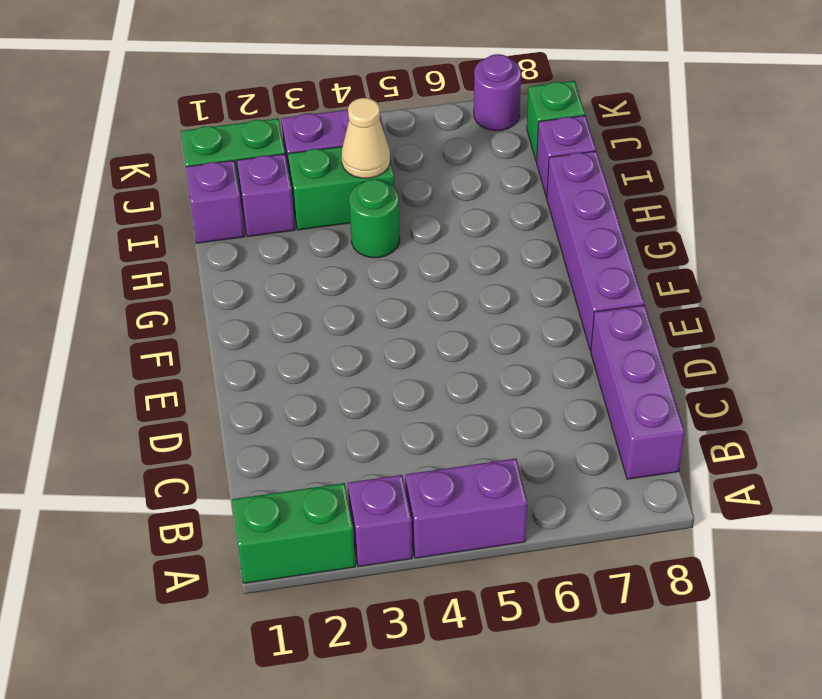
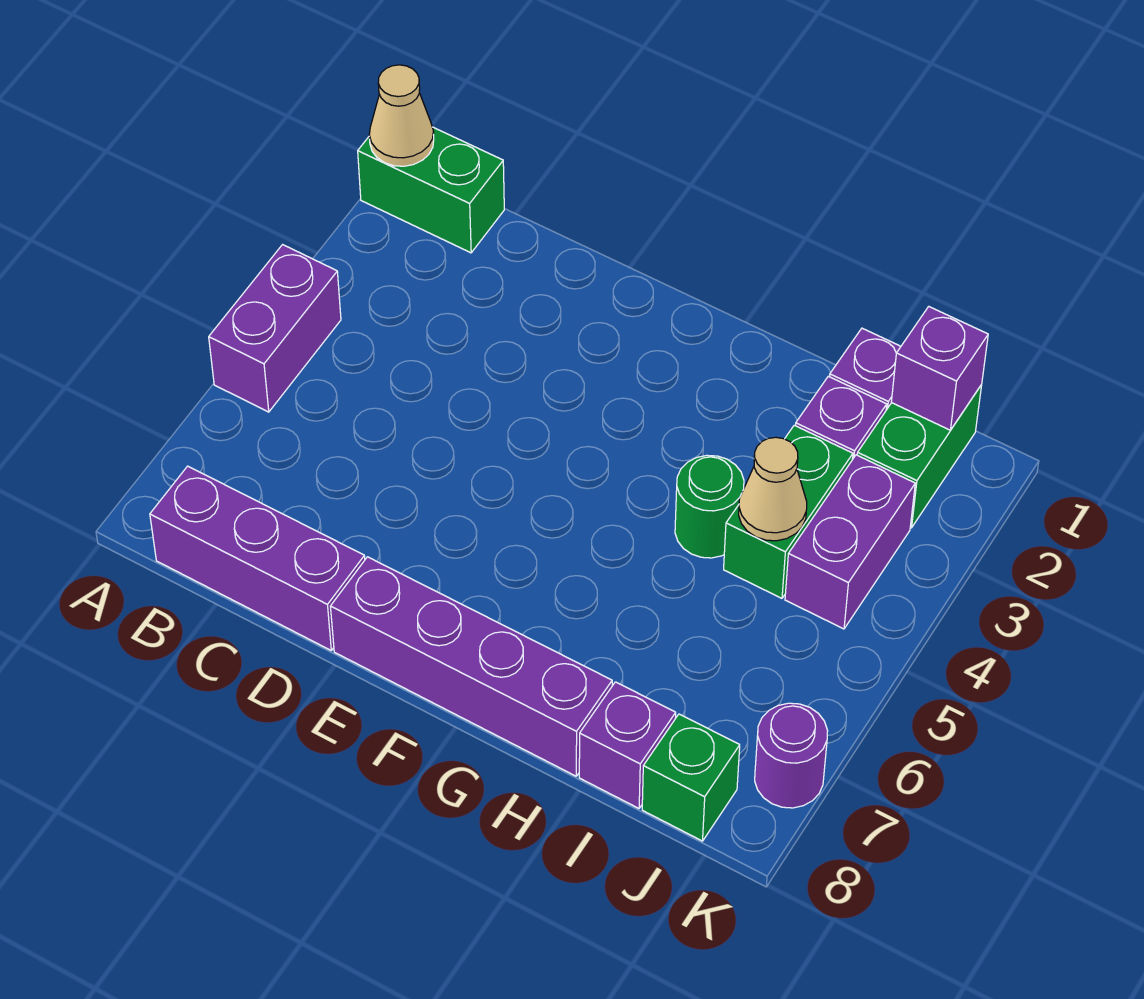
green 1x2 brick [232,483,355,583] -> green 1x2 brick turned to [358,127,504,253]
none -> tan 1x1 cone [369,65,434,166]
purple 1x1 brick [348,475,412,567] -> purple 1x1 brick moved to [891,307,988,430]

